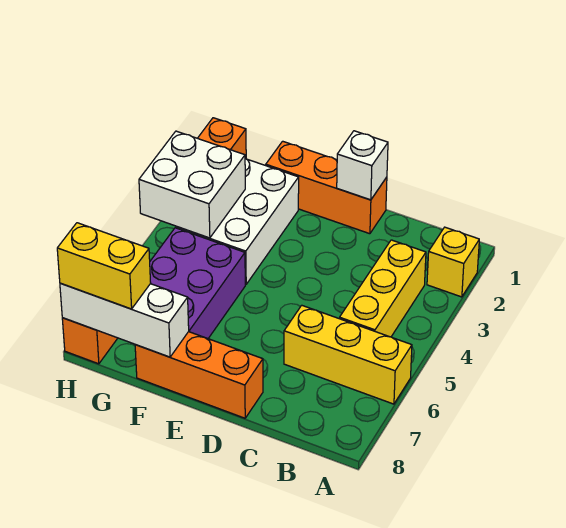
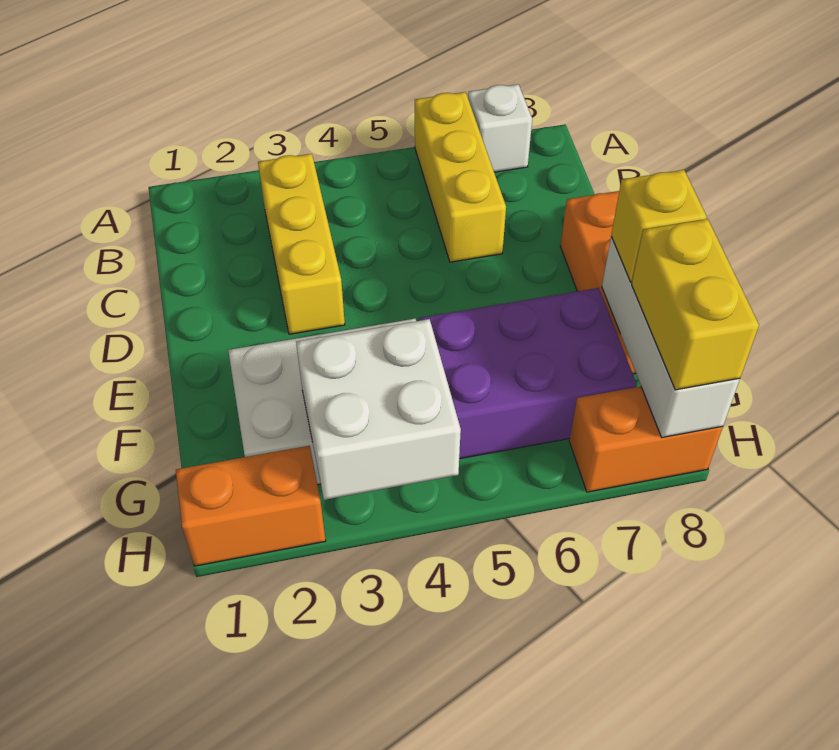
yellow 1x1 brick [427,227,479,297] -> yellow 1x1 brick moved to [611,170,707,282]
yellow 1x3 brick [339,240,426,337] -> yellow 1x3 brick turned to [258,154,345,334]
orange 1x3 brick [266,141,387,234] -> none
white 1x1 brick [337,131,388,200] -> white 1x1 brick moved to [468,84,532,172]

